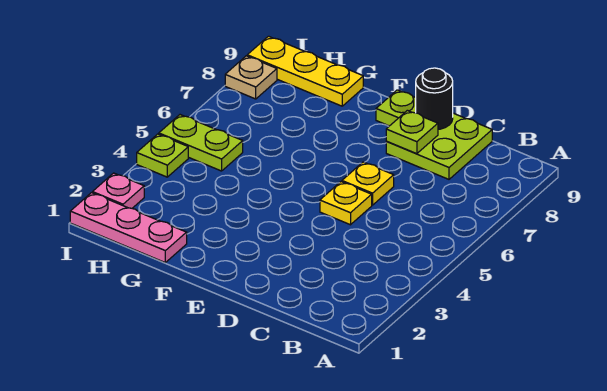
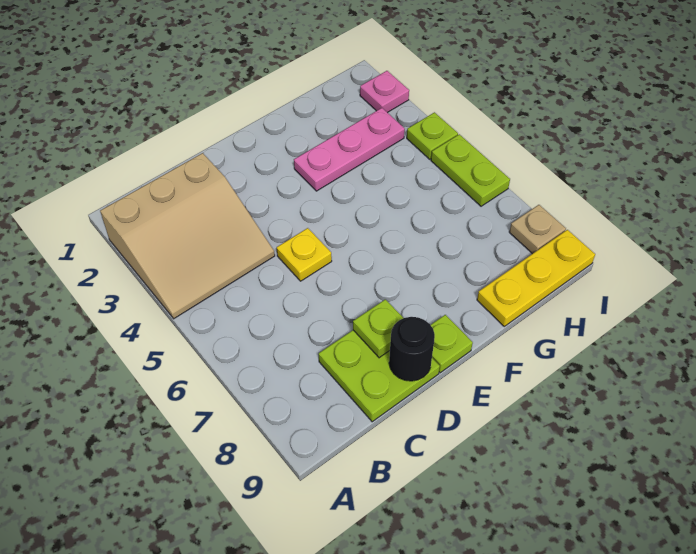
none -> tan 3x3 slope [100,153,275,319]
yellow 1x1 plate [342,162,394,205] -> none
pink 1x3 plate [70,193,187,262] -> pink 1x3 plate moved to [294,108,405,191]
lime 1x2 plate [159,115,243,171] -> lime 1x2 plate turned to [431,134,510,206]

